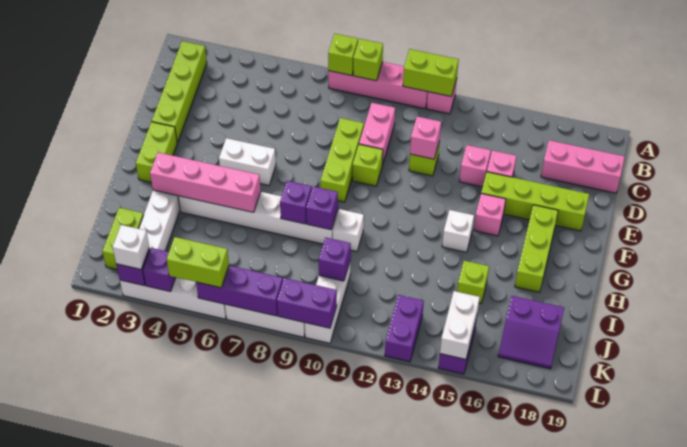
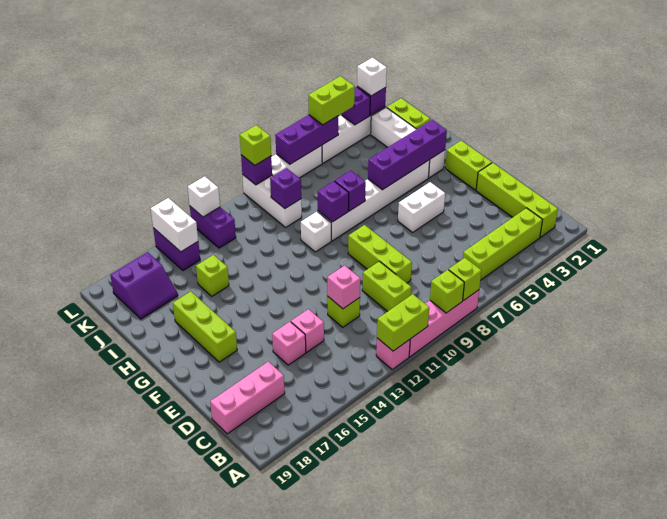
pink 1x2 brick [359,103,395,165] -> lime 1x2 brick [362,261,411,312]
lime 1x1 brick [352,144,383,186] -> lime 1x1 brick moved to [240,125,271,165]
lime 1x4 brick [481,172,589,231] -> lime 1x4 brick moved to [463,208,542,280]
pink 1x1 brick [474,194,506,236] -> none
white 1x1 brick [442,210,474,252] -> white 1x1 brick moved to [188,176,220,217]
pink 1x4 brick [150,152,261,212] -> purple 1x4 brick [368,120,447,190]
purple 2x2 slope [498,296,564,369] -> purple 2x2 slope turned to [110,252,178,319]
purple 1x2 brick [277,278,337,328] -> purple 1x1 brick [241,155,272,185]

